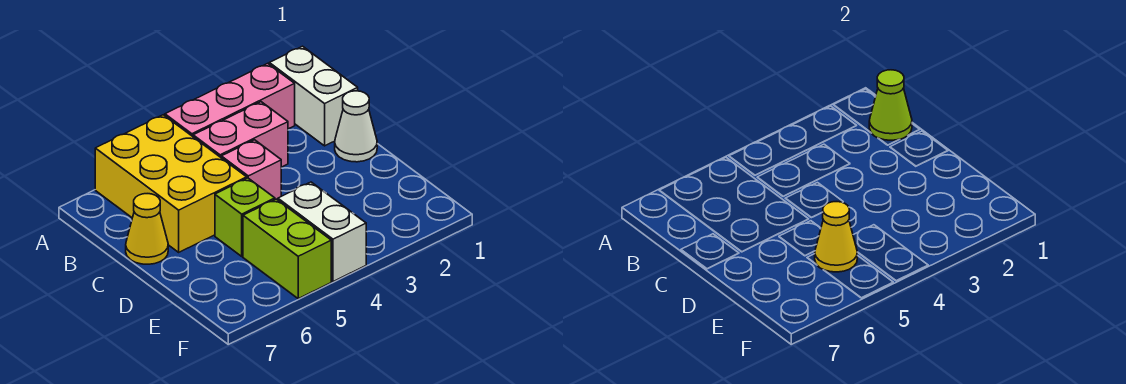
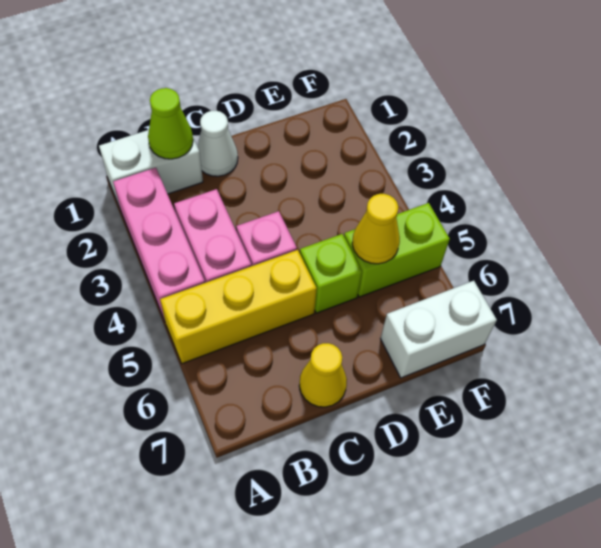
yellow 2x3 brick [95,115,247,252] -> yellow 1x3 brick [160,250,317,364]
white 1x2 brick [278,182,366,282] -> white 1x2 brick moved to [381,281,497,378]

